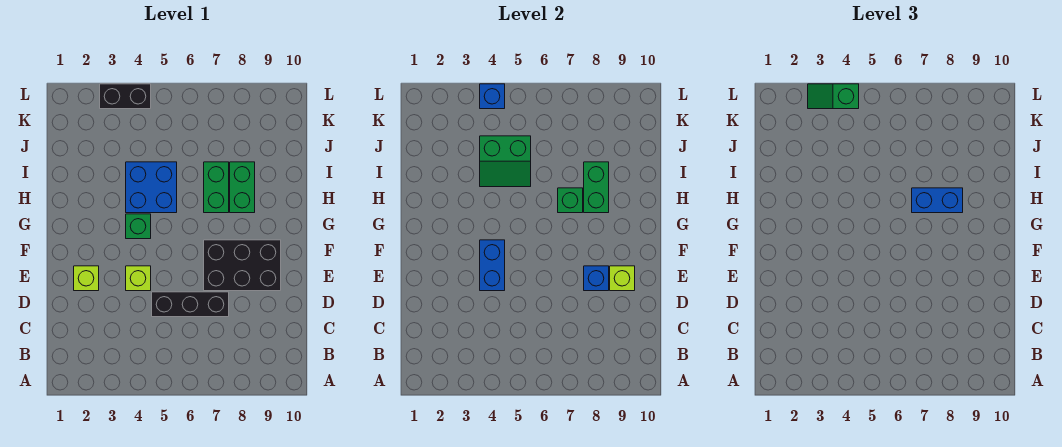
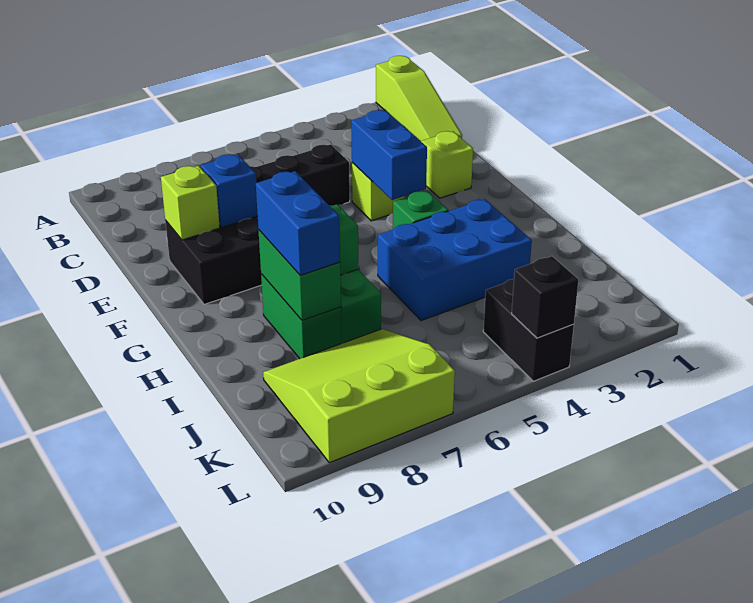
none -> lime 1x3 slope [376,56,462,141]
blue 2x2 brick [126,162,177,213] -> blue 2x3 brick [378,199,532,321]
blue 1x2 brick [912,188,963,213] -> blue 1x2 brick turned to [256,171,340,275]
green 2x2 slope [480,136,531,187] -> none
none -> lime 3x3 slope [263,329,455,463]
black 1x2 brick [100,84,151,109] -> black 1x2 brick turned to [483,279,574,381]
green 1x2 slope [808,84,859,109] -> none
blue 1x1 brick [480,84,505,109] -> black 1x1 brick [512,256,578,338]

